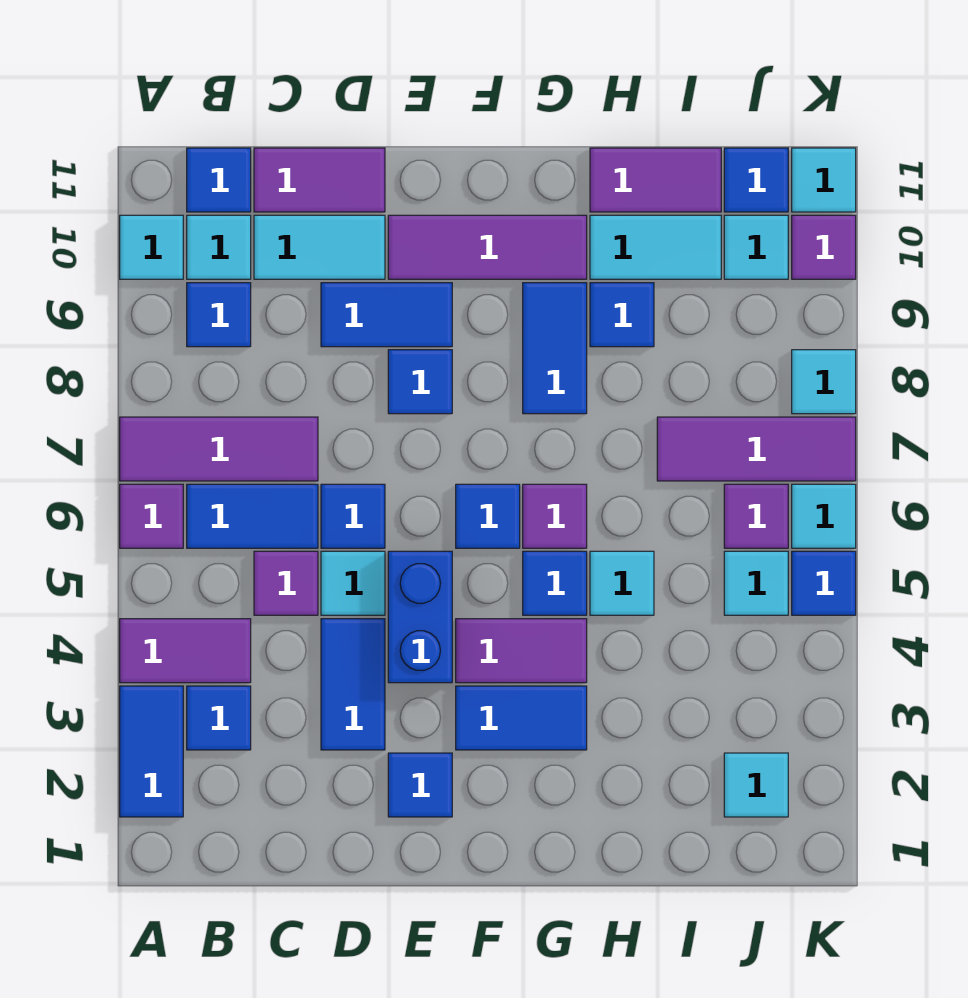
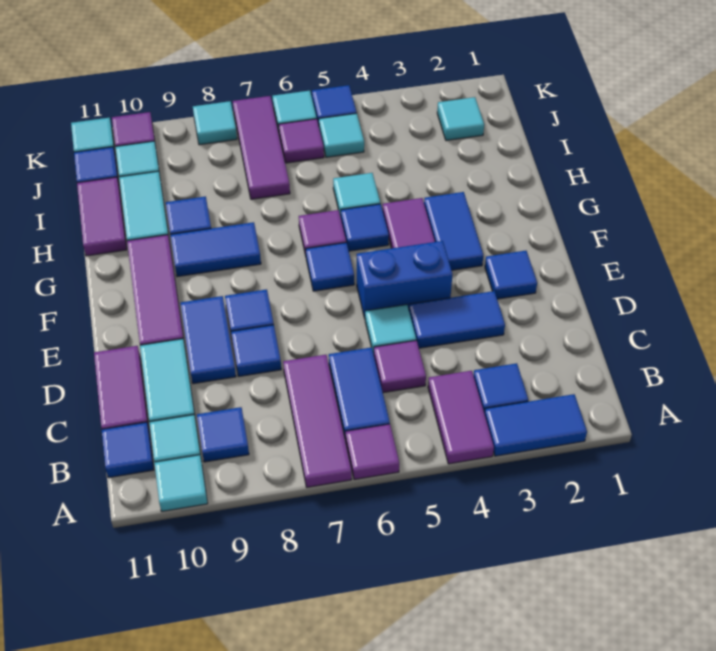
blue 1x1 tile [321,484,385,548] -> blue 1x1 tile moved to [231,325,281,377]

